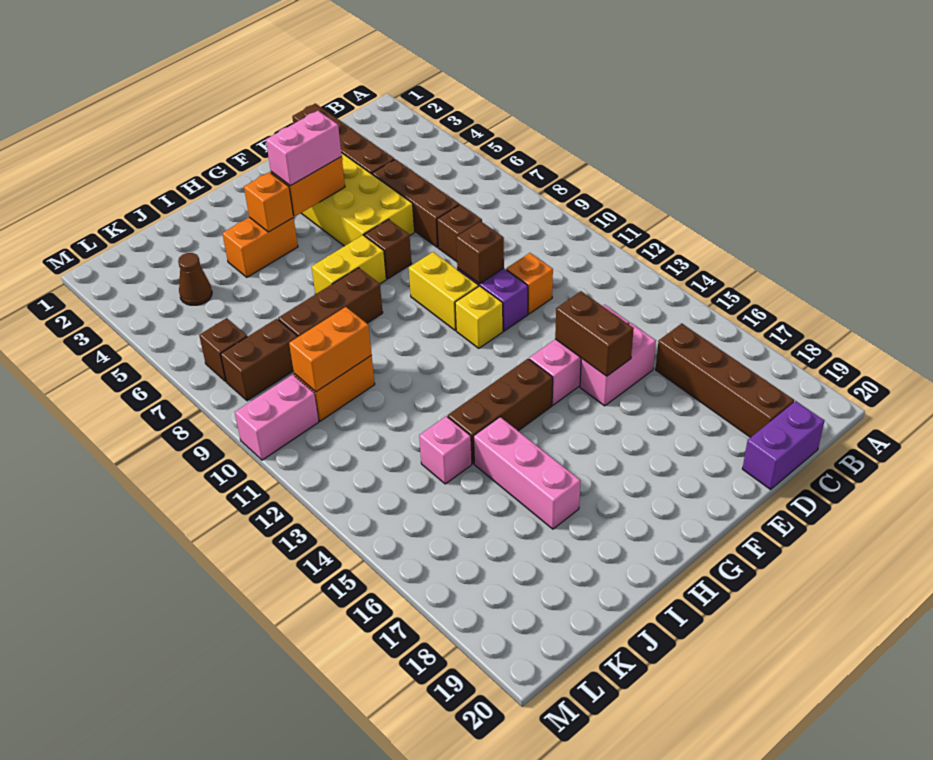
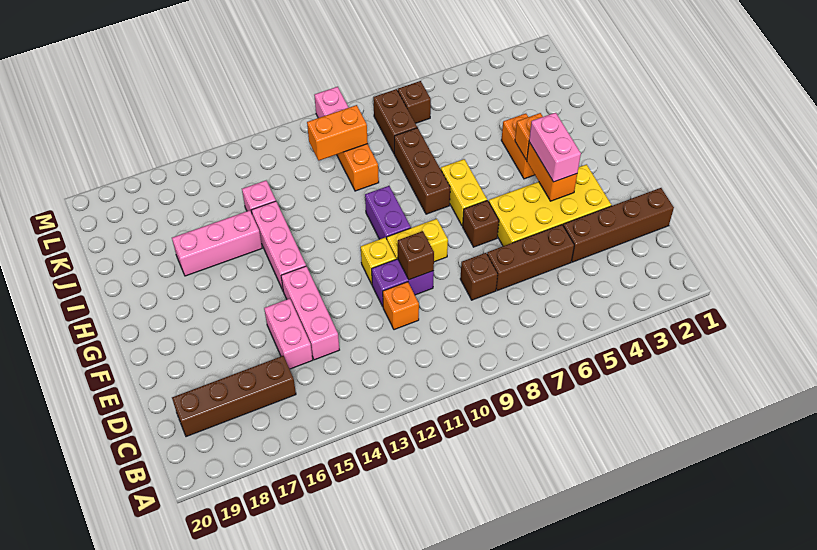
purple 1x2 brick [742,401,824,489] -> purple 1x2 brick moved to [365,186,411,239]
brown 1x2 brick [555,291,634,376] -> none
brown 1x3 brick [448,359,553,464] -> pink 1x3 brick [251,201,306,290]
orange 1x2 brick [289,307,372,392] -> orange 1x2 brick turned to [307,105,368,161]
brown 1x1 cone [178,253,212,305] -> none

